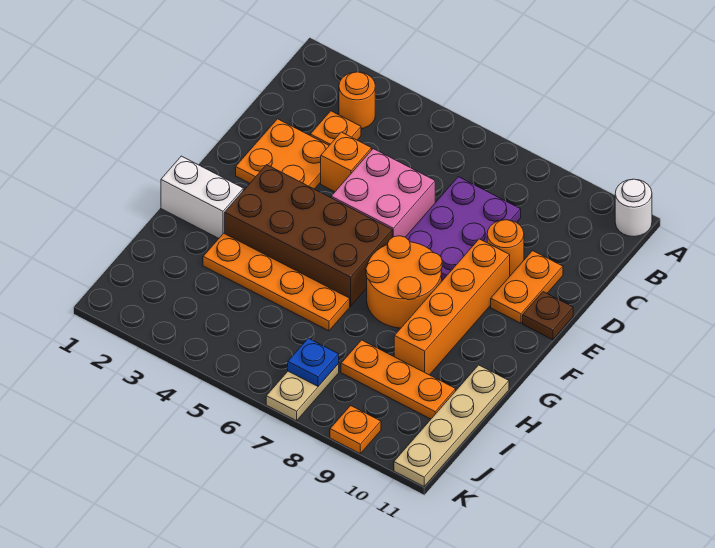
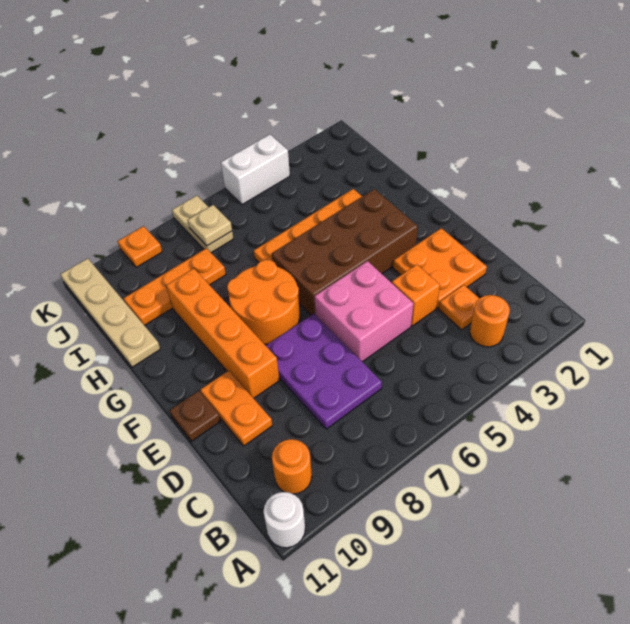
orange 1x1 round brick [487,220,524,276] -> orange 1x1 round brick moved to [272,439,312,494]
white 1x2 brick [161,156,243,238] -> white 1x2 brick moved to [221,134,290,205]
blue 1x1 plate [288,338,339,386] -> tan 1x1 plate [188,205,232,246]

